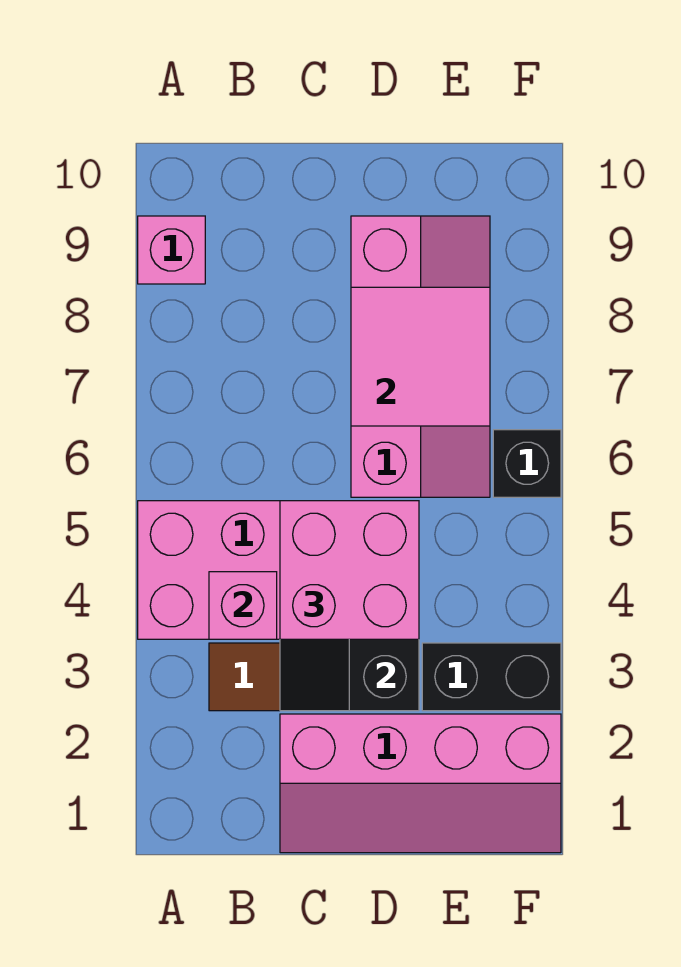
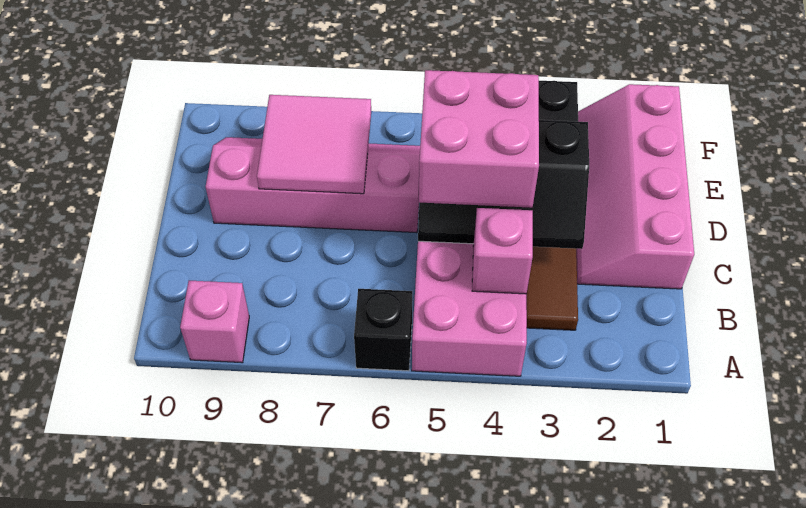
pink 2x4 slope [280,714,561,853] -> pink 2x4 slope turned to [576,84,694,289]
black 1x1 brick [493,430,561,497] -> black 1x1 brick moved to [354,289,412,371]

